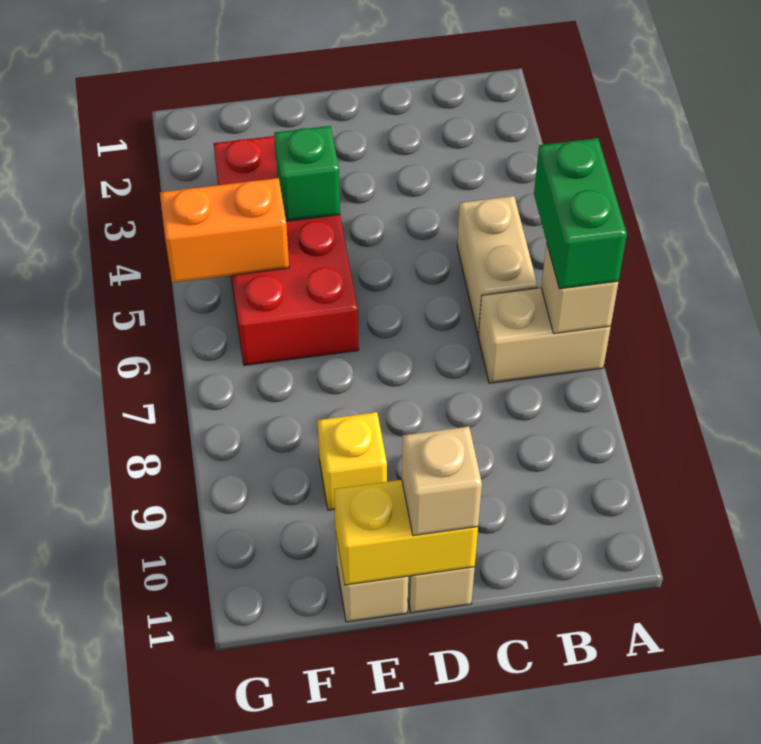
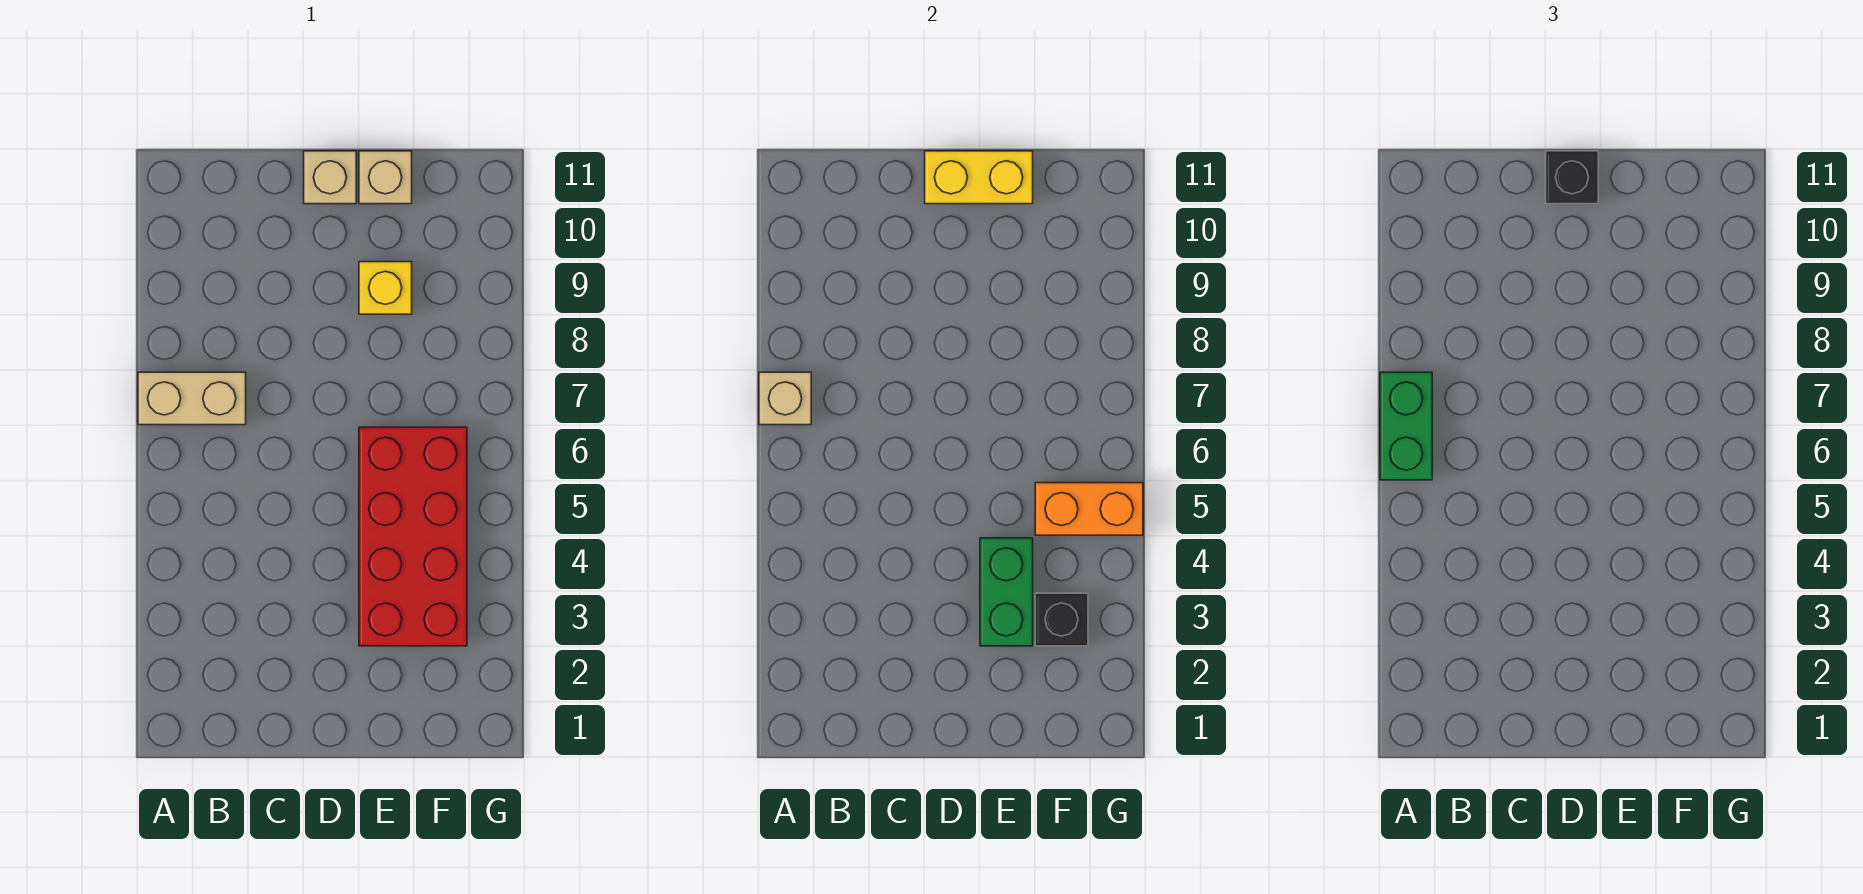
tan 1x2 brick [457,196,538,335] -> none
tan 1x1 brick [402,427,482,536] -> black 1x1 brick [1546,151,1598,204]
green 1x1 brick [274,126,340,221] -> green 1x2 brick [980,538,1033,646]
none -> black 1x1 brick [1035,593,1088,646]

